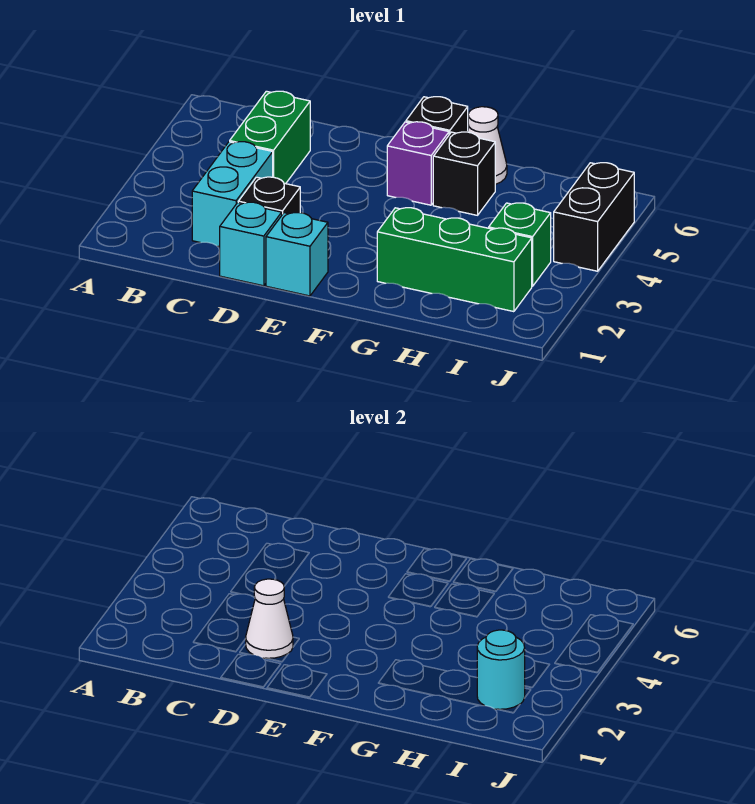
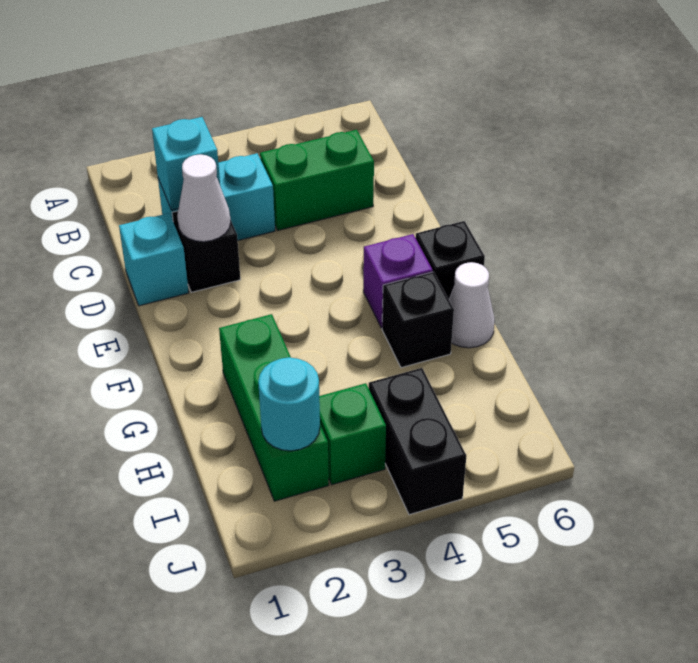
cyan 1x1 brick [266,213,328,296] -> cyan 1x1 brick moved to [152,117,220,210]
black 1x2 brick [554,163,634,271] -> black 1x2 brick turned to [369,368,466,515]

